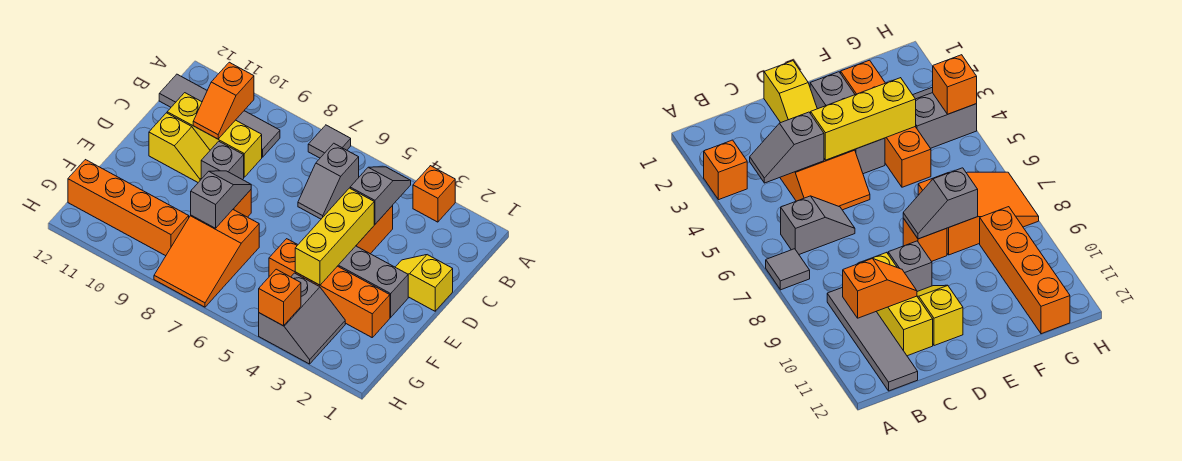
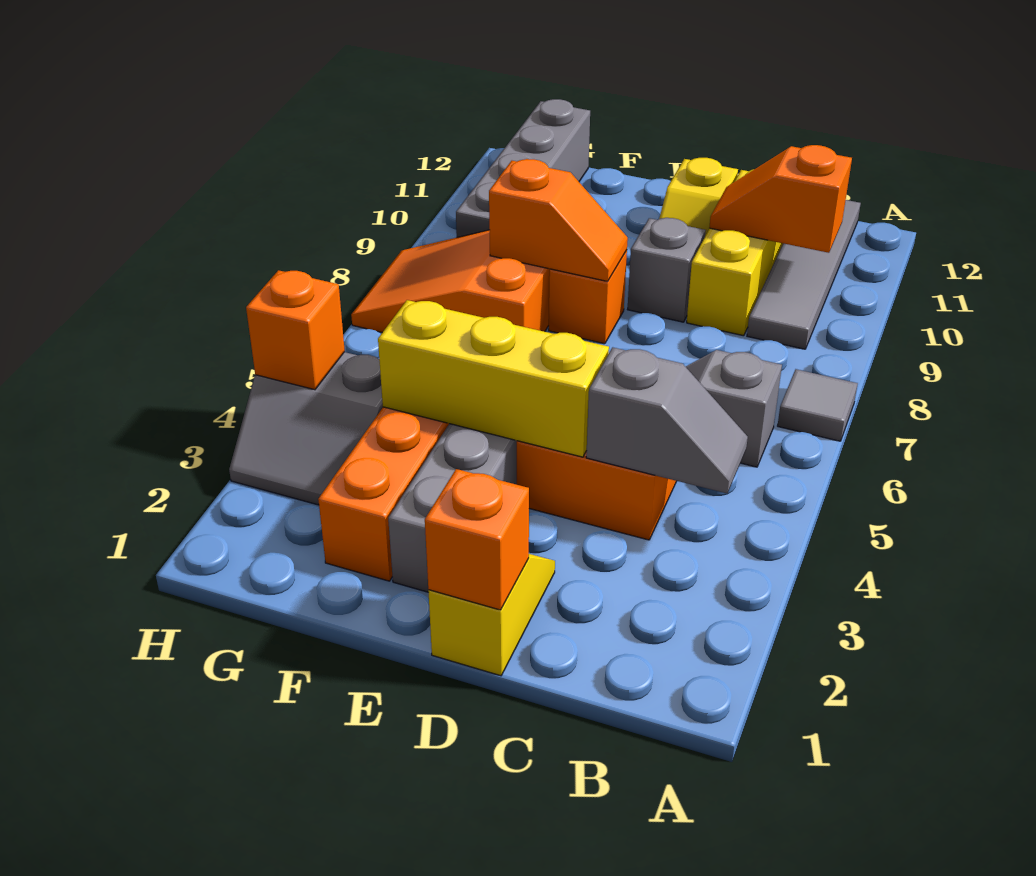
orange 1x1 brick [413,166,455,222] -> orange 1x1 brick moved to [425,469,529,610]
grey 1x2 slope [191,171,251,228] -> orange 1x2 slope [489,159,628,281]
orange 1x4 brick [68,160,189,256] -> grey 1x4 brick [456,99,590,237]

